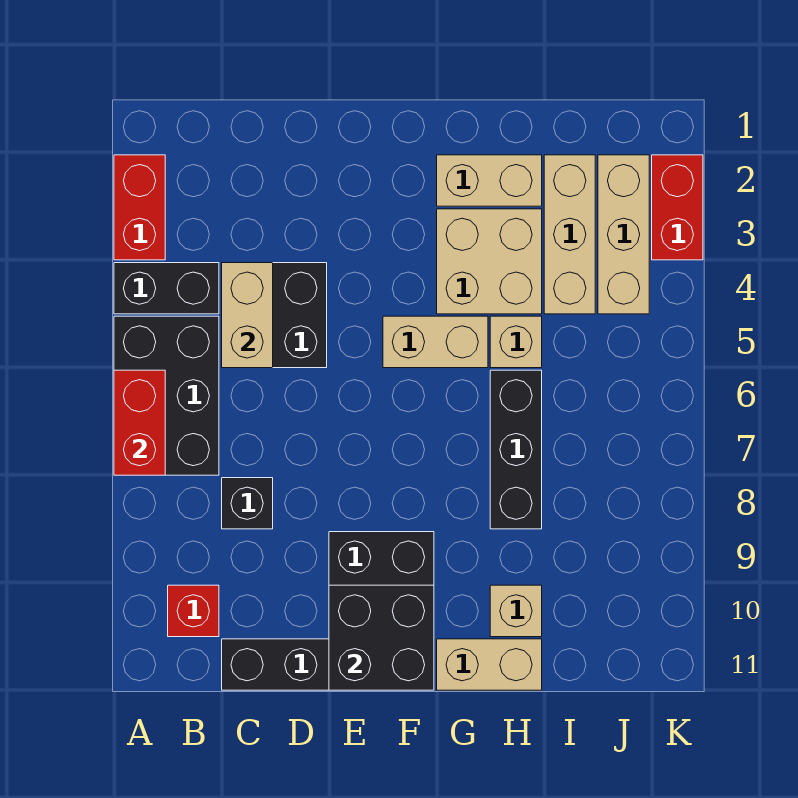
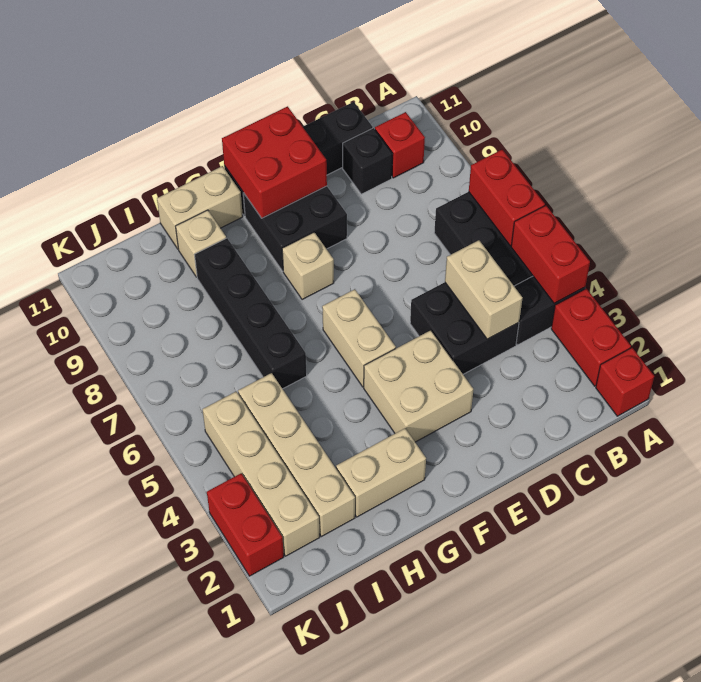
none -> red 1x1 brick [596,348,654,416]
none -> red 1x2 brick [511,205,590,303]
black 1x1 brick [222,478,273,529] -> black 1x1 brick moved to [343,128,393,194]
black 2x2 brick [329,585,434,690] -> red 2x2 brick [222,106,327,218]
tan 1x2 brick [383,316,488,368] -> tan 1x2 brick turned to [322,289,396,387]
tan 2x2 brick [437,209,542,314] -> tan 2x2 brick moved to [364,330,473,442]
tan 1x1 brick [490,316,542,368] -> tan 1x1 brick moved to [282,232,334,300]
black 1x3 brick [490,370,542,529] -> black 1x4 brick [195,238,307,389]
tan 1x3 brick [544,155,595,314] -> tan 1x4 brick [238,373,355,537]
tan 1x3 brick [598,155,649,314] -> tan 1x4 brick [202,391,320,556]

